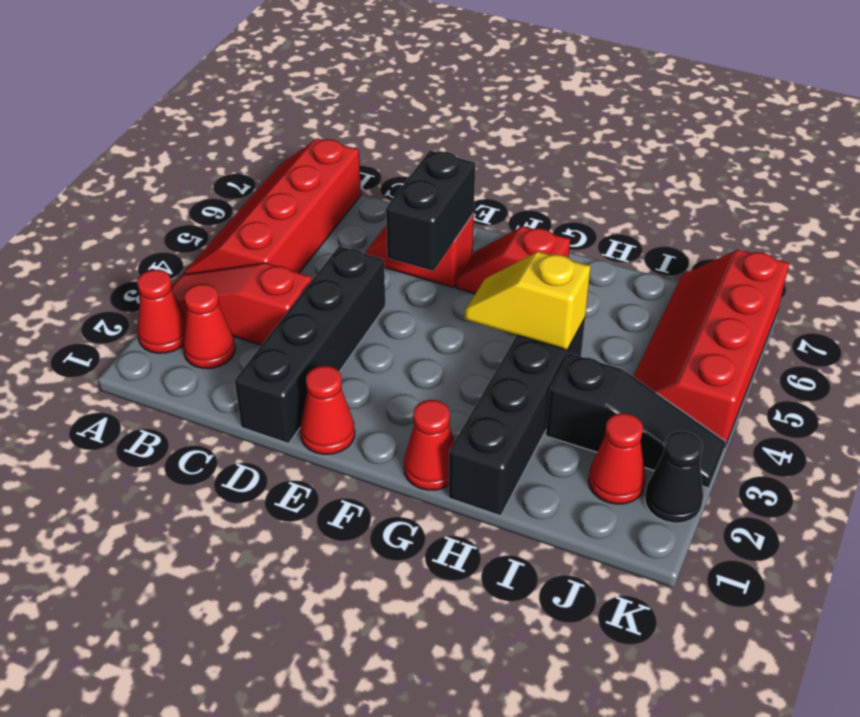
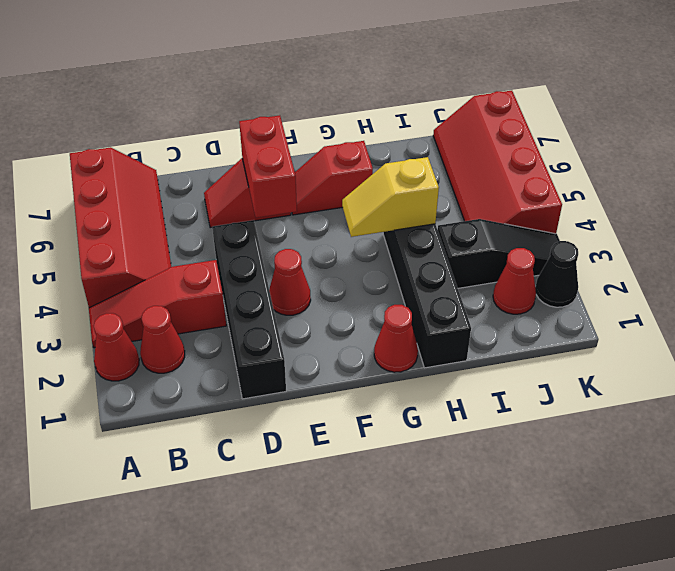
red 2x4 slope [184,138,361,274] -> red 2x4 slope turned to [70,148,171,308]
red 1x1 cone [300,366,355,454] -> red 1x1 cone moved to [269,249,311,315]
black 1x2 brick [386,151,475,271] -> red 1x2 brick [239,115,297,218]

